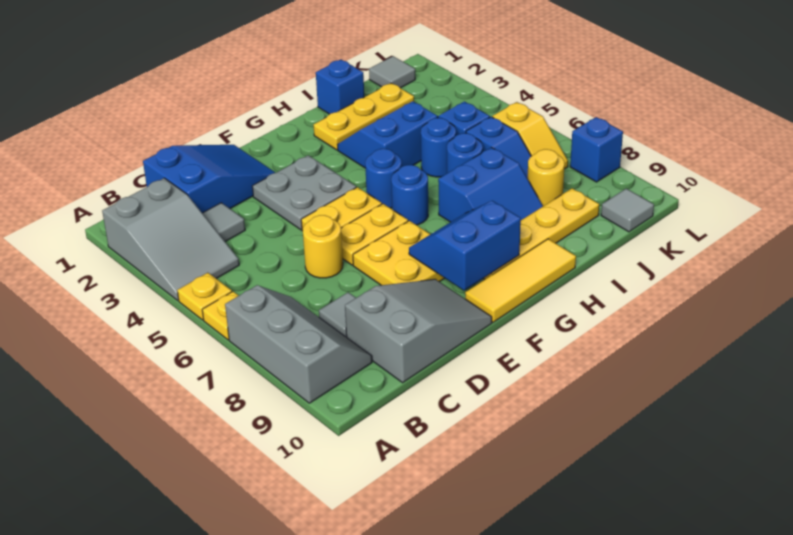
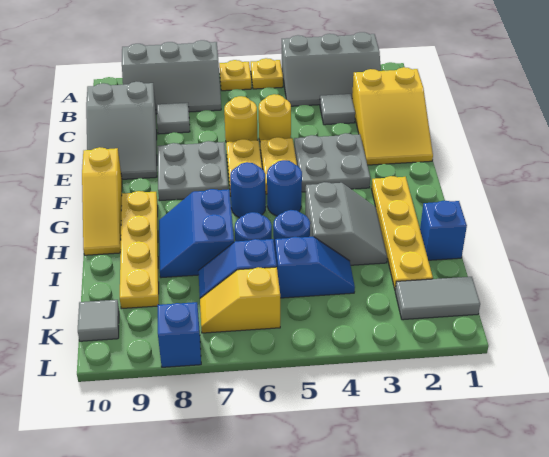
grey 2x3 slope [102,178,239,300] -> grey 2x3 slope turned to [282,32,381,106]
blue 2x3 slope [143,145,275,213] -> yellow 2x3 slope [352,67,433,165]
yellow 2x2 plate [353,221,445,285] -> grey 2x2 plate [157,141,228,201]
blue 2x2 slope [409,201,521,291] -> none
yellow 1x3 tile [465,239,576,322] -> yellow 1x3 slope [82,147,122,255]
yellow 1x3 plate [314,83,414,150] -> yellow 1x4 plate [372,176,433,289]
blue 2x2 slope [338,101,438,168] -> grey 2x2 slope [305,182,387,265]
yellow 1x1 round brick [527,149,565,206] -> yellow 1x1 round brick moved to [259,94,291,140]
grey 1x1 tile [369,56,415,88] -> grey 1x2 tile [395,277,480,320]

